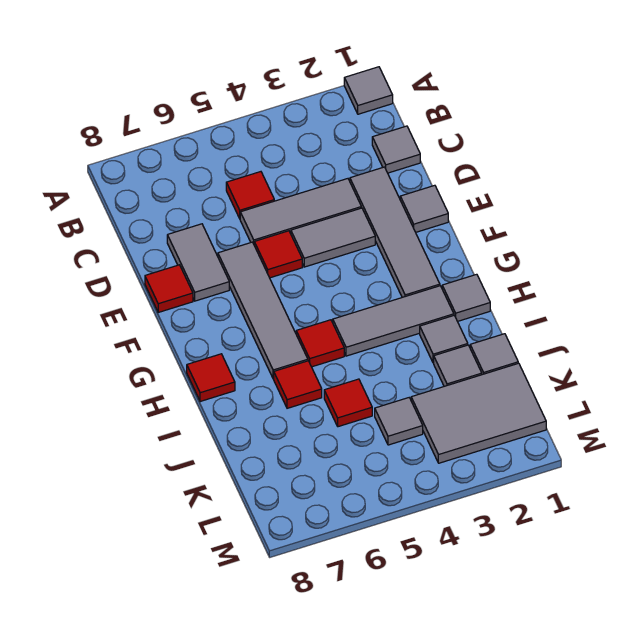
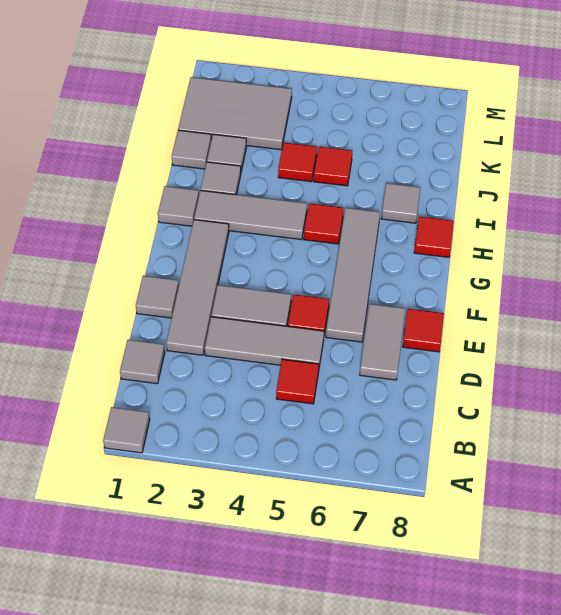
red 1x1 tile [274,361,322,408] -> red 1x1 tile moved to [278,143,317,182]
grey 1x1 tile [375,398,423,445] -> grey 1x1 tile moved to [381,183,420,223]

